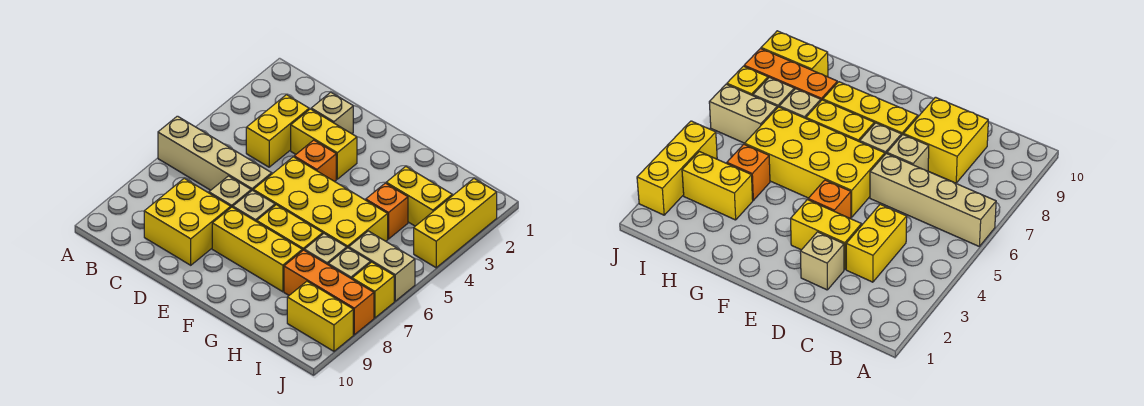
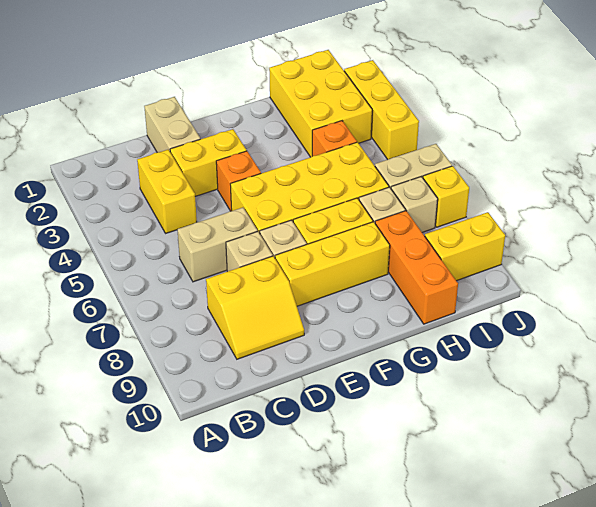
tan 1x4 brick [158,116,272,191] -> tan 1x2 brick [177,208,257,282]
yellow 2x2 brick [144,178,231,265] -> yellow 2x2 slope [206,256,304,359]
tan 1x1 brick [311,92,353,134] -> tan 1x2 brick [144,97,200,152]
yellow 1x2 brick [386,166,452,226] -> yellow 2x3 brick [269,50,372,157]
orange 1x3 brick [284,250,374,335] -> orange 1x3 brick turned to [375,211,458,324]

